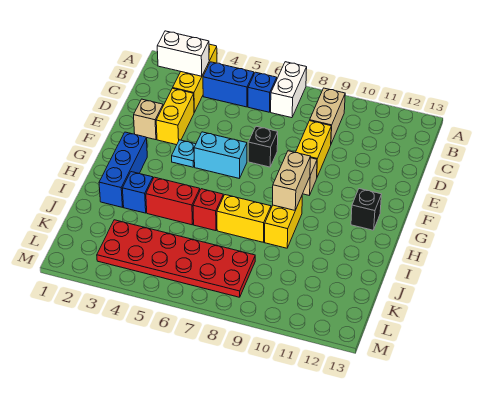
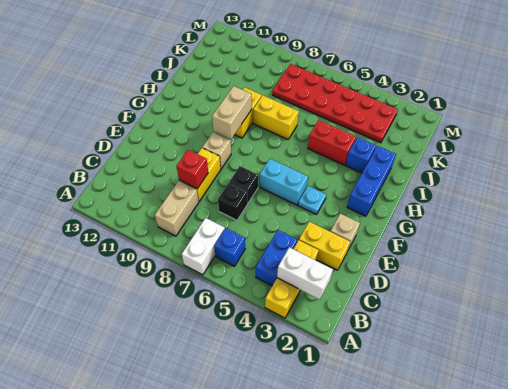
blue 1x2 brick [203,62,254,107] -> blue 1x2 brick turned to [256,230,297,286]
yellow 1x2 brick [156,88,194,145] -> yellow 1x2 brick turned to [299,222,350,270]
black 1x1 brick [351,189,382,230] -> black 1x1 brick moved to [218,183,248,220]
red 1x1 brick [193,189,223,231] -> red 1x1 brick moved to [176,150,208,189]

